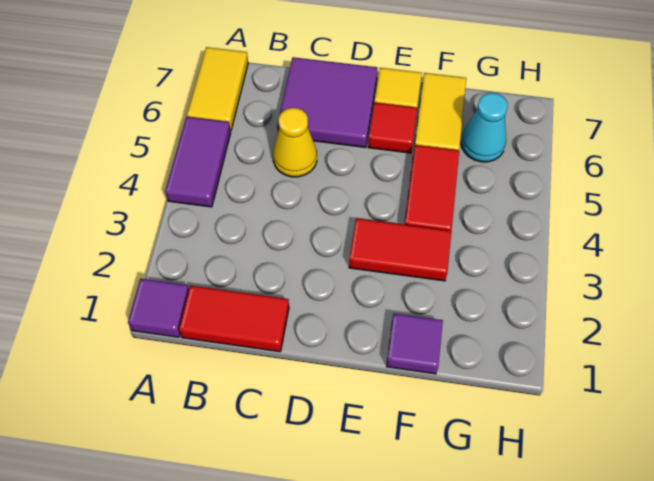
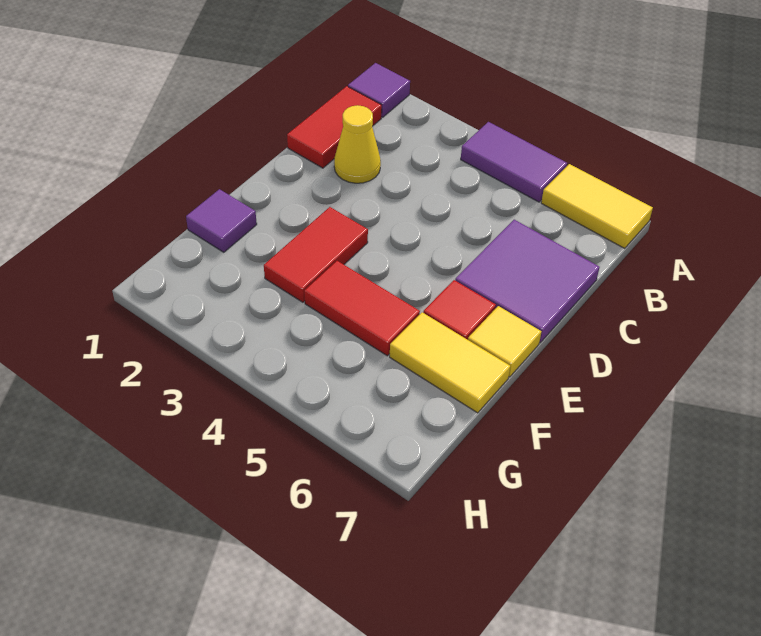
yellow 1x1 cone [273,108,317,177] -> yellow 1x1 cone moved to [334,105,381,183]
cyan 1x1 cone [461,93,508,162] -> none

